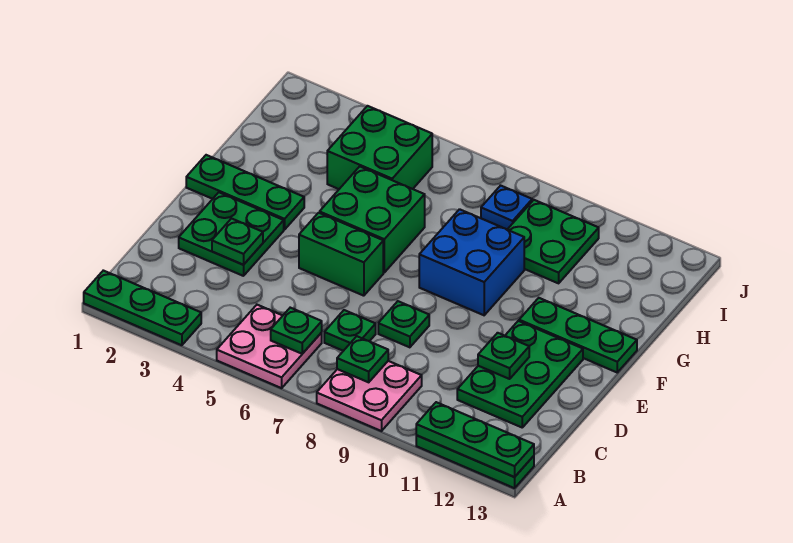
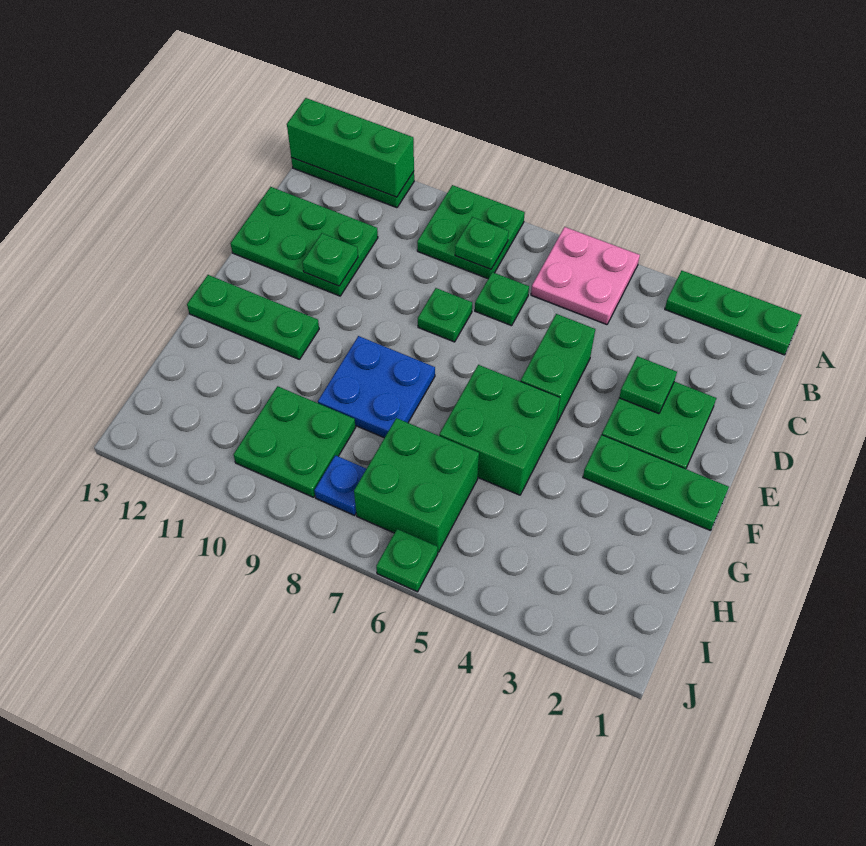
pink 2x2 plate [317,361,422,431] -> green 2x2 plate [417,185,525,279]
green 1x3 plate [416,402,534,477] -> green 1x3 brick [287,98,414,197]
green 1x1 plate [271,308,322,354] -> green 1x1 plate moved to [376,529,438,592]
green 2x3 plate [457,321,583,427] -> green 2x3 plate turned to [230,187,378,296]
green 1x2 brick [299,213,383,296] -> green 1x2 brick turned to [521,314,595,424]
blue 2x2 brick [419,209,524,315] -> blue 2x2 plate [318,336,435,438]
green 2x2 brick [327,106,432,189] -> green 2x2 brick moved to [354,418,479,552]

